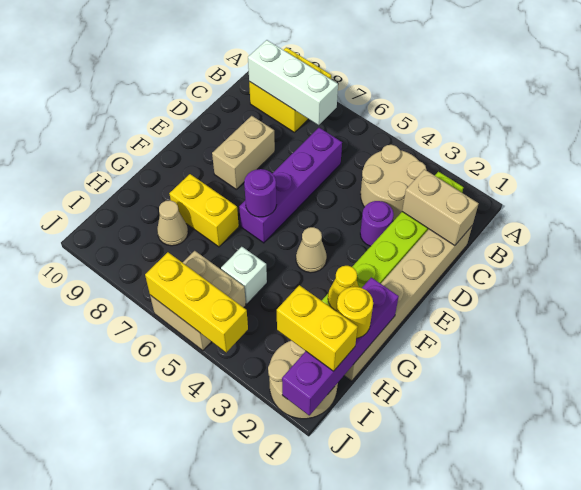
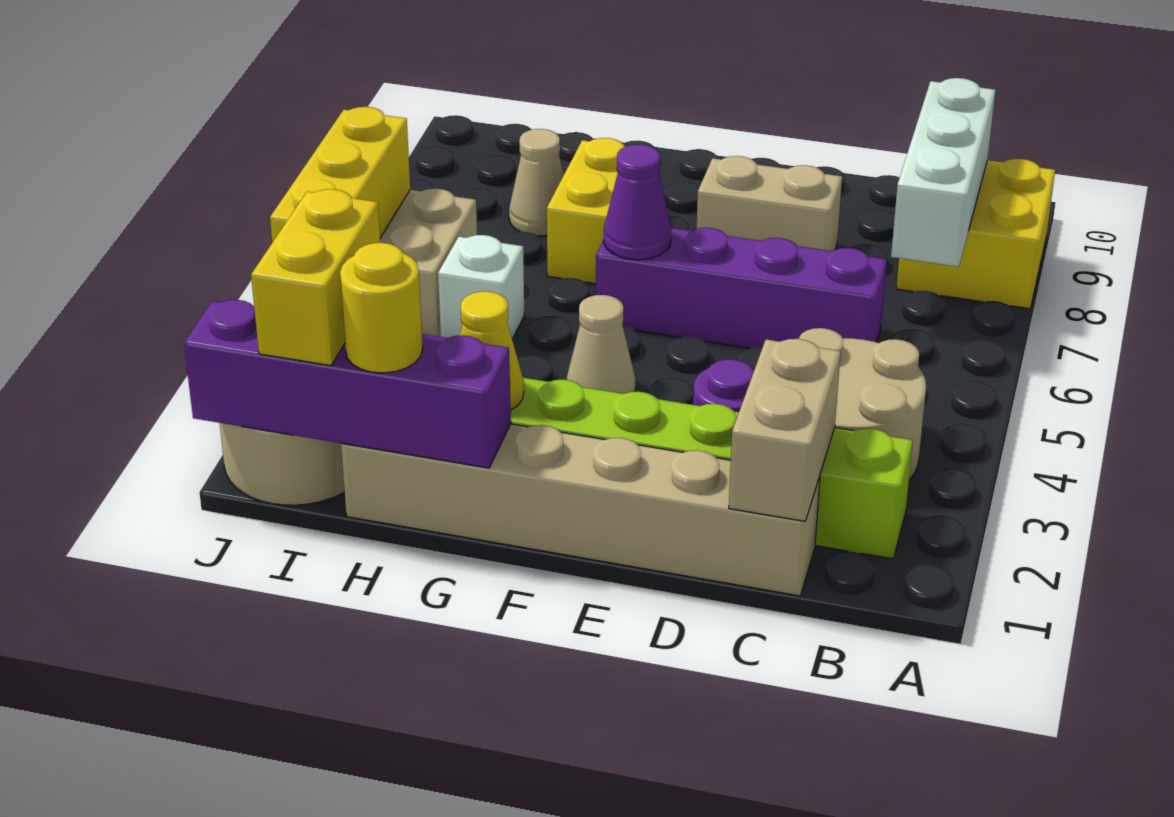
purple 1x1 round brick [244,169,276,217] -> purple 1x1 cone [604,145,671,260]

